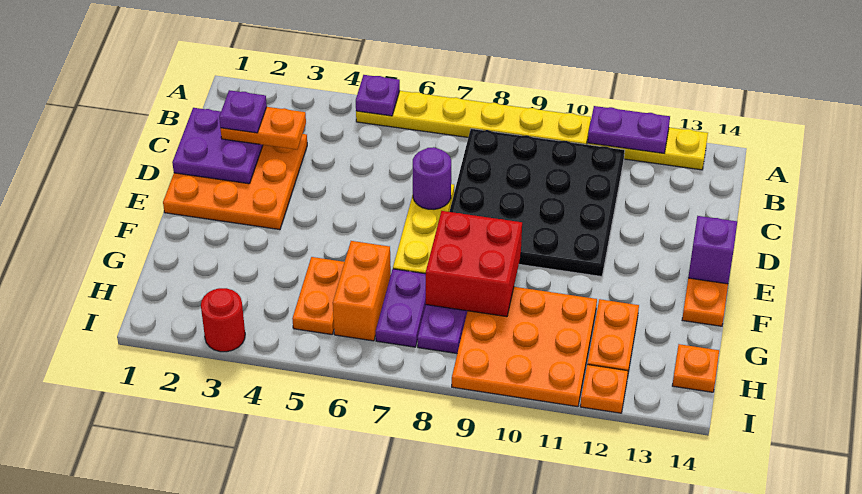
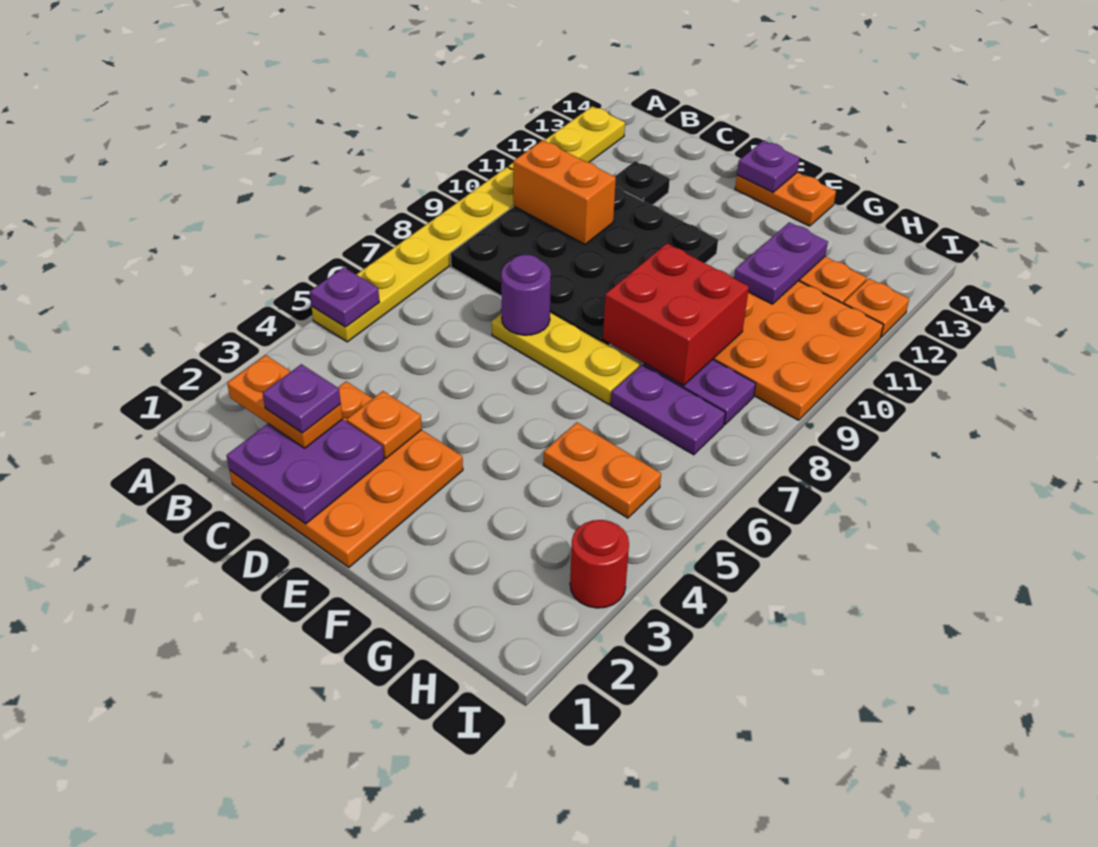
purple 1x2 plate [588,106,670,153] -> purple 1x2 plate moved to [734,222,828,304]
orange 1x2 plate [220,107,306,150] -> orange 1x2 plate turned to [227,355,343,448]
none -> black 1x1 plate [615,161,670,205]
purple 1x1 brick [688,216,737,284] -> purple 1x1 plate [737,141,800,192]
orange 1x2 brick [333,241,391,341] -> orange 1x2 brick moved to [513,140,616,244]
orange 1x1 plate [672,344,719,392] -> orange 1x1 plate moved to [347,391,422,458]

